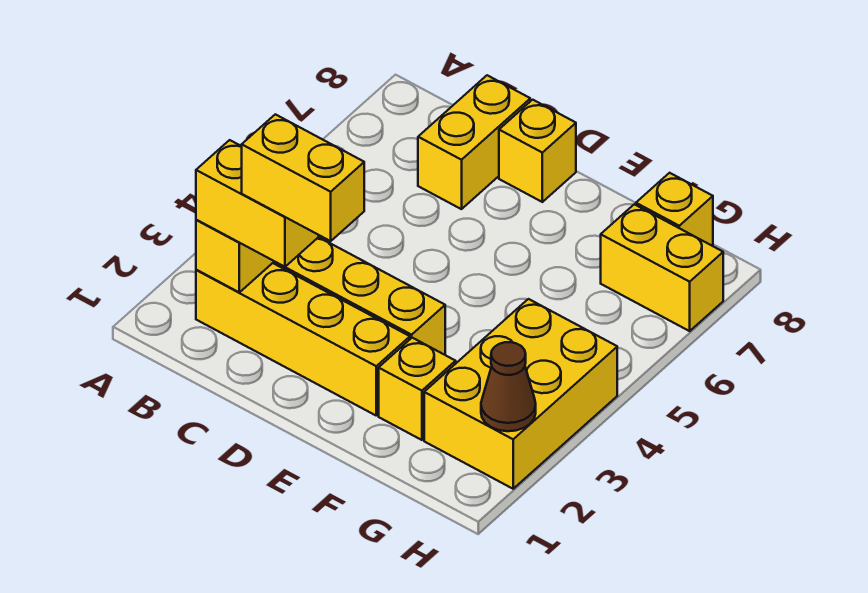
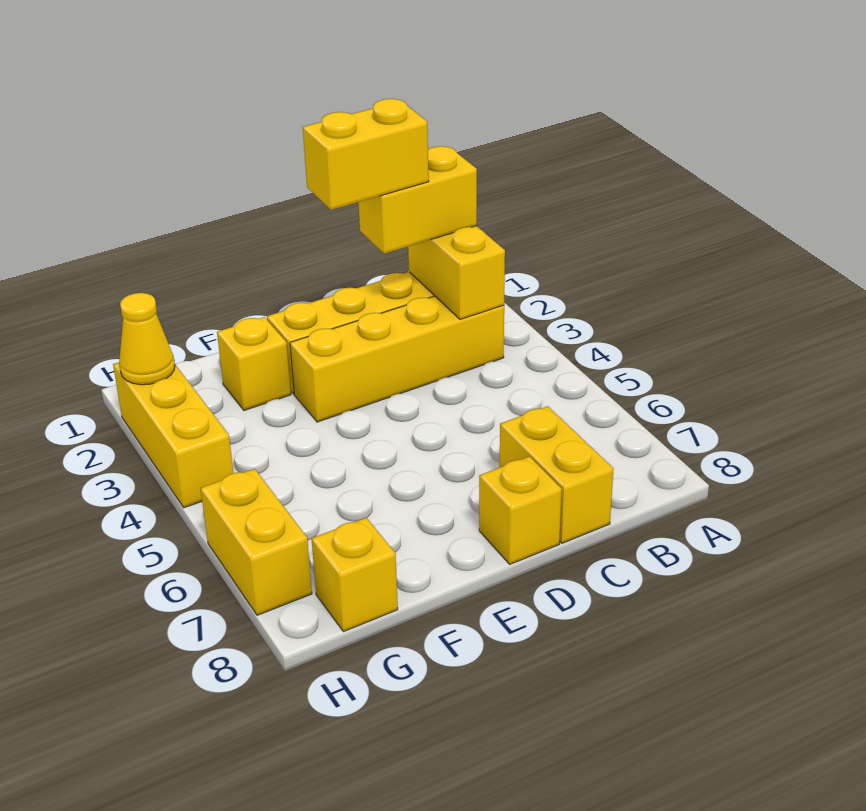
yellow 2x3 brick [424,299,617,489] -> yellow 1x3 brick [113,362,233,508]
yellow 1x2 brick [601,204,723,331] -> yellow 1x2 brick turned to [201,469,312,615]
brown 1x1 cone [481,342,536,431] -> yellow 1x1 cone [119,293,175,385]

